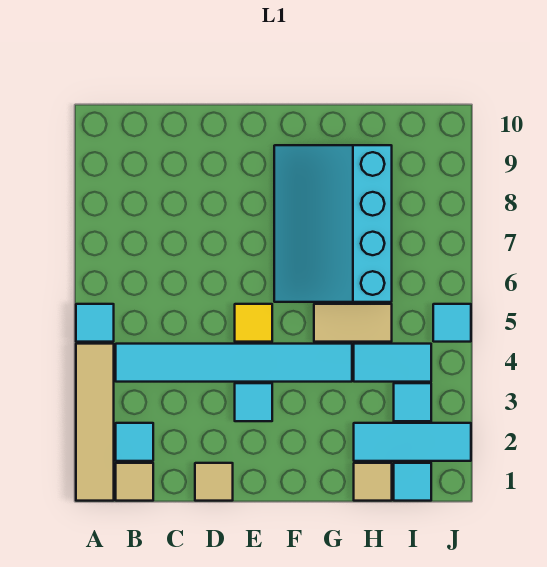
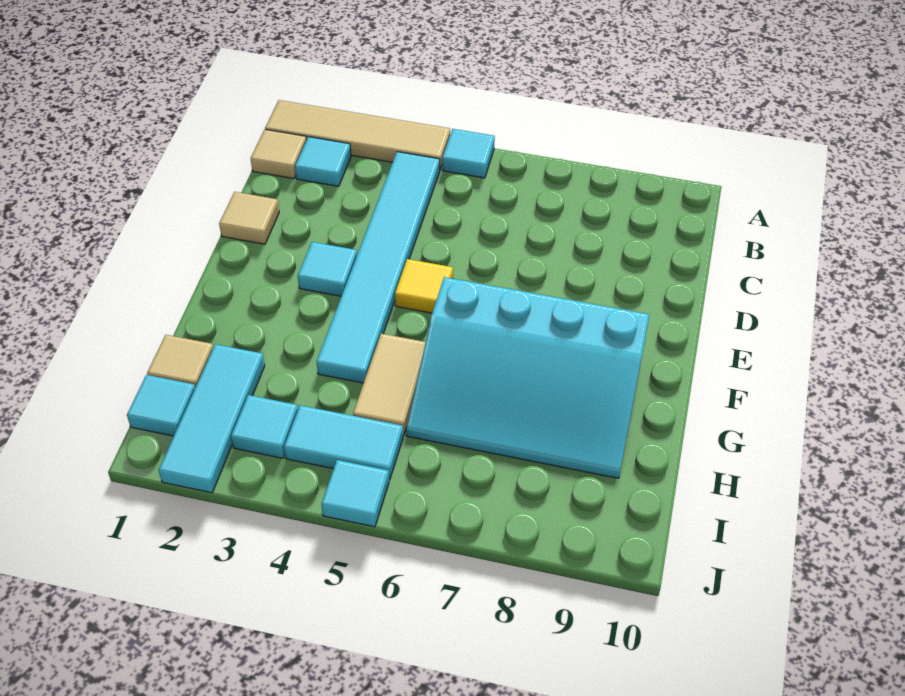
cyan 3x4 slope [274,145,392,302] -> cyan 3x4 slope turned to [406,277,649,478]
cyan 1x2 tile [354,344,431,382] -> cyan 1x2 tile turned to [284,405,403,480]

